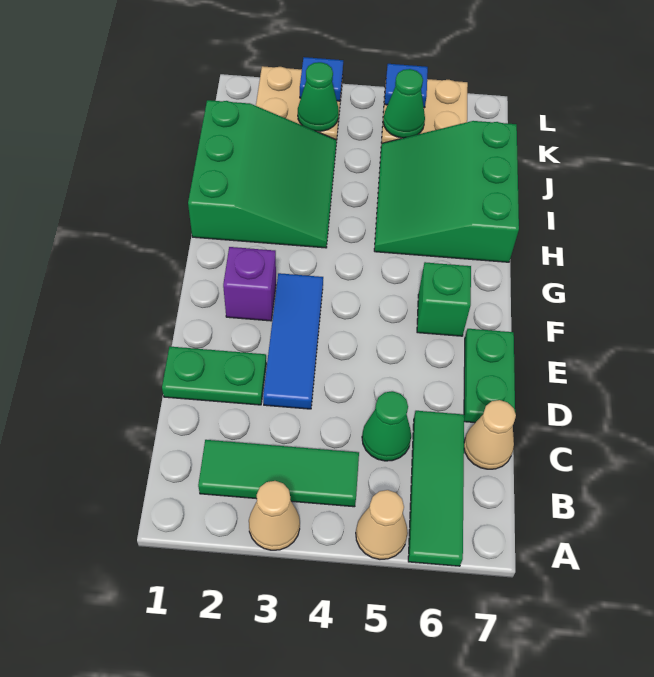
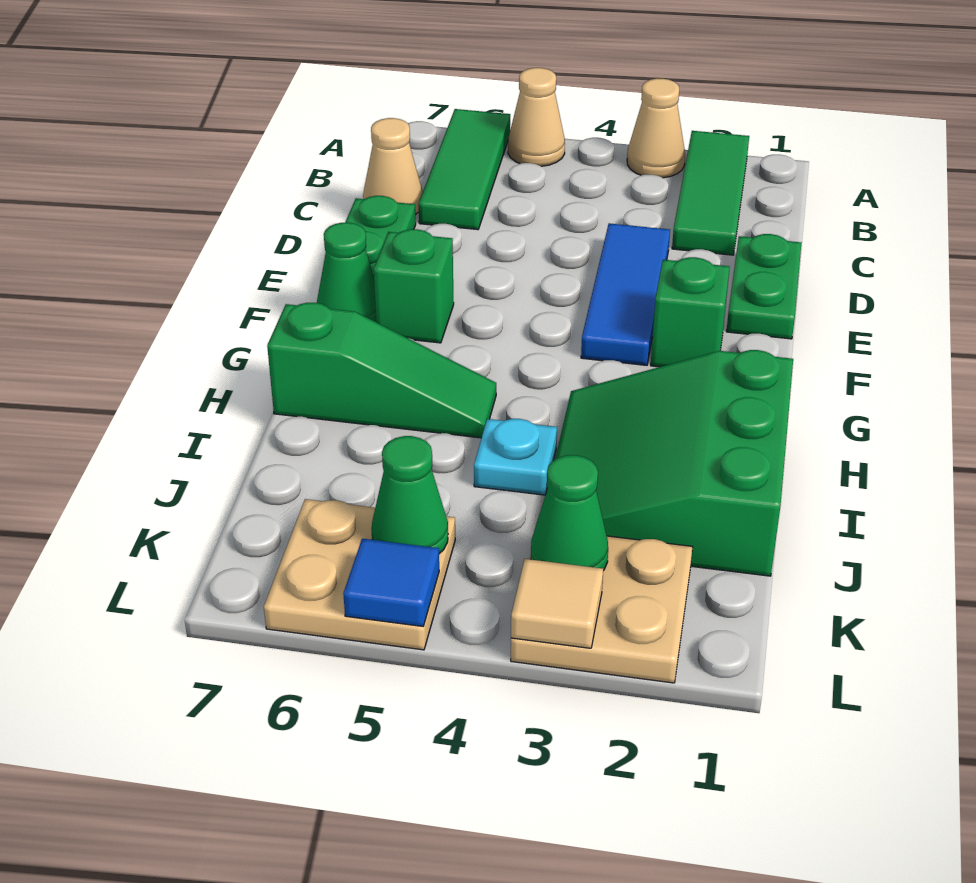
green 1x3 tile [198,440,359,507] -> green 1x3 tile turned to [672,131,749,255]
green 1x1 cone [362,391,411,461] -> green 1x1 cone moved to [317,223,376,322]
green 1x2 plate [162,347,266,405] -> green 1x2 plate turned to [726,234,801,339]
purple 1x1 brick [223,247,276,321] -> green 1x1 brick [651,257,730,367]
green 3x3 slope [374,121,519,262] -> green 1x3 slope [267,303,496,438]
none -> cyan 1x1 plate [474,419,557,495]
blue 1x1 tile [300,57,343,101] -> tan 1x1 tile [511,559,603,648]

